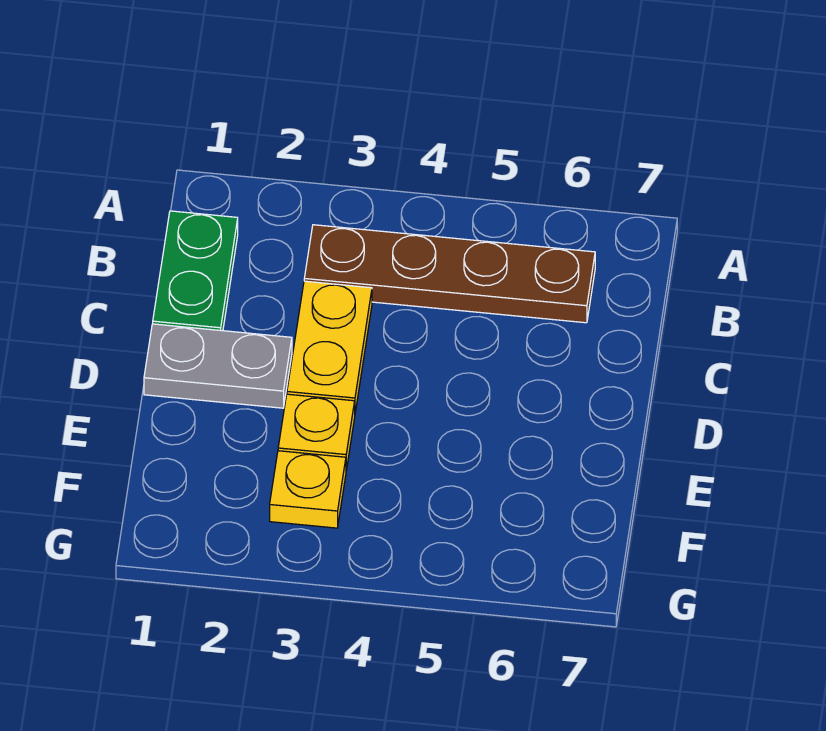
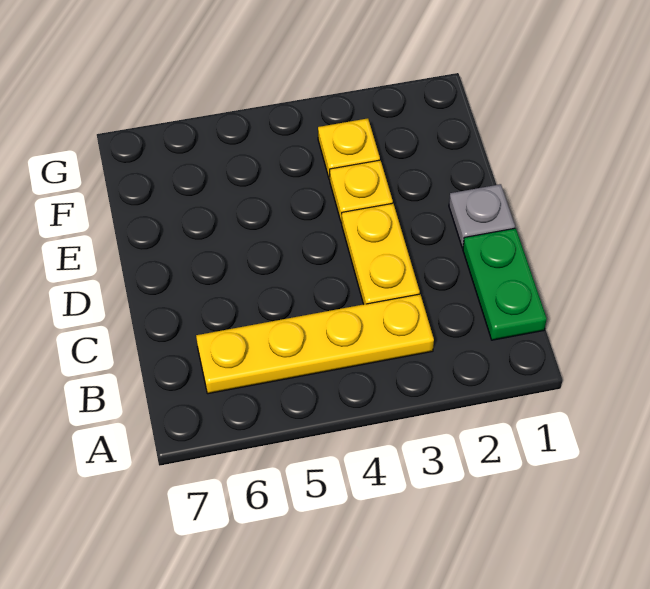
brown 1x4 plate [304,225,595,323] -> yellow 1x4 plate [196,294,434,394]
grey 1x2 plate [144,324,292,408] -> grey 1x1 plate [449,184,515,248]

